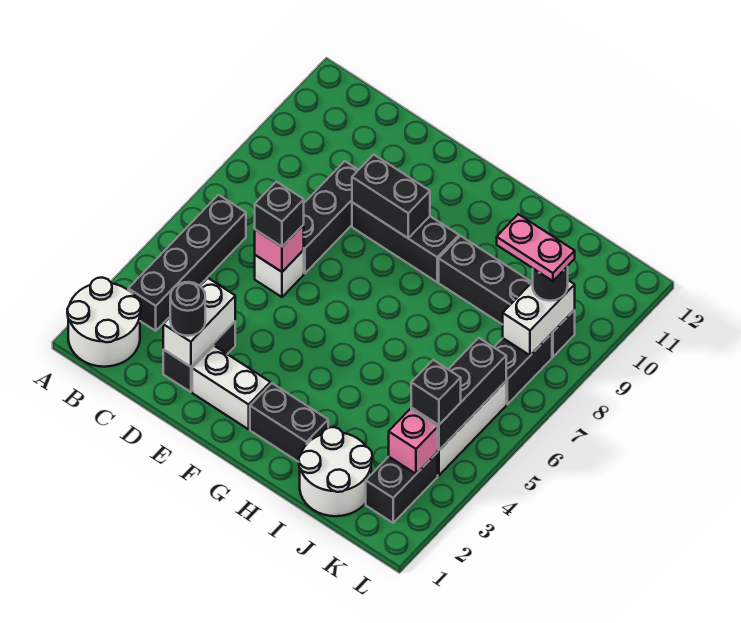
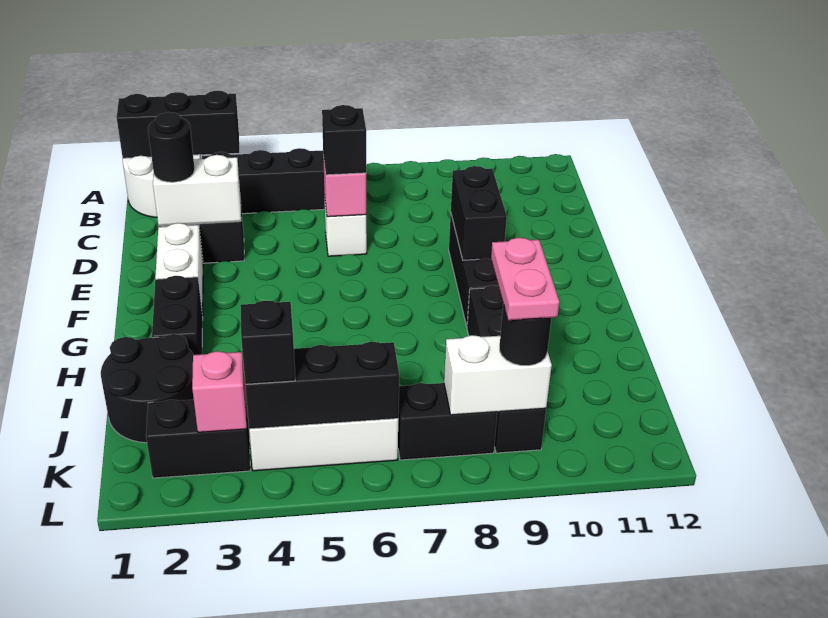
black 1x3 brick [304,161,358,273] -> black 1x3 brick moved to [117,91,239,158]
white 2x2 round brick [299,427,372,516] -> black 2x2 round brick [101,334,194,443]

